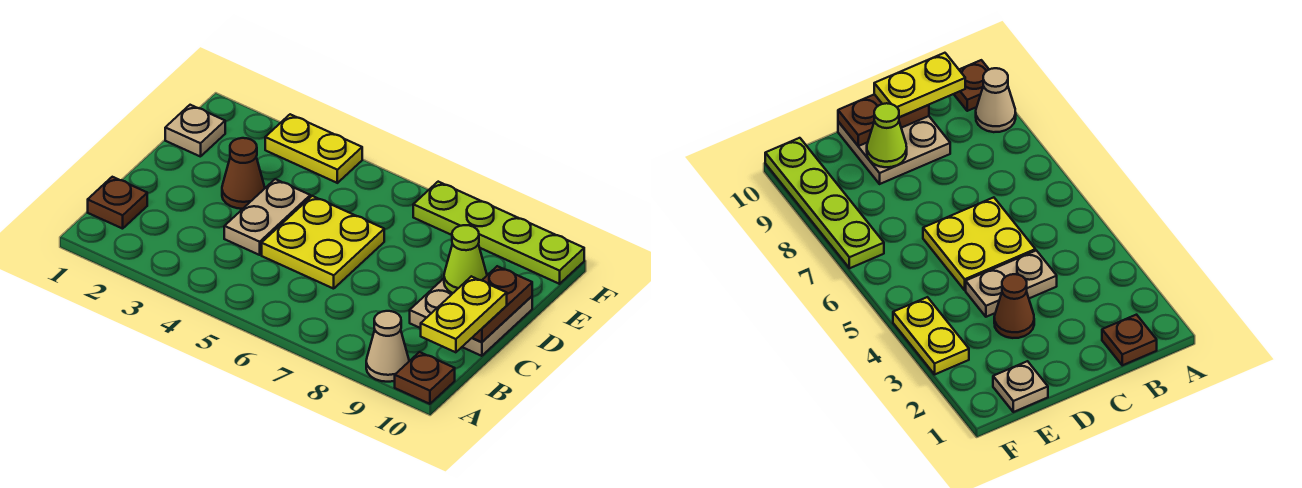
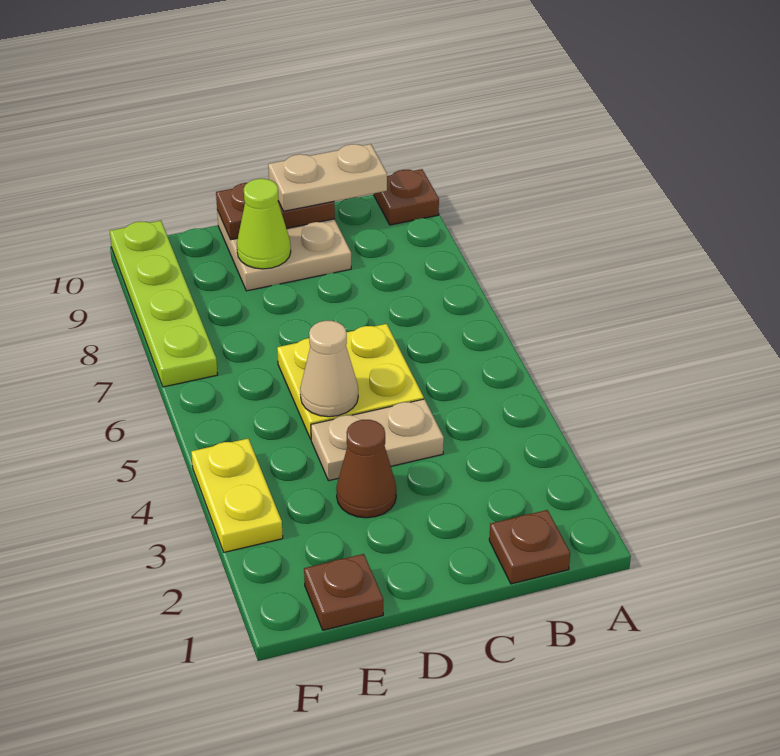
tan 1x1 cone [366,311,409,382] -> tan 1x1 cone moved to [300,321,358,417]
yellow 1x2 plate [421,276,507,352] -> tan 1x2 plate [268,144,387,211]
tan 1x1 plate [165,105,225,157] -> brown 1x1 plate [304,554,383,630]

